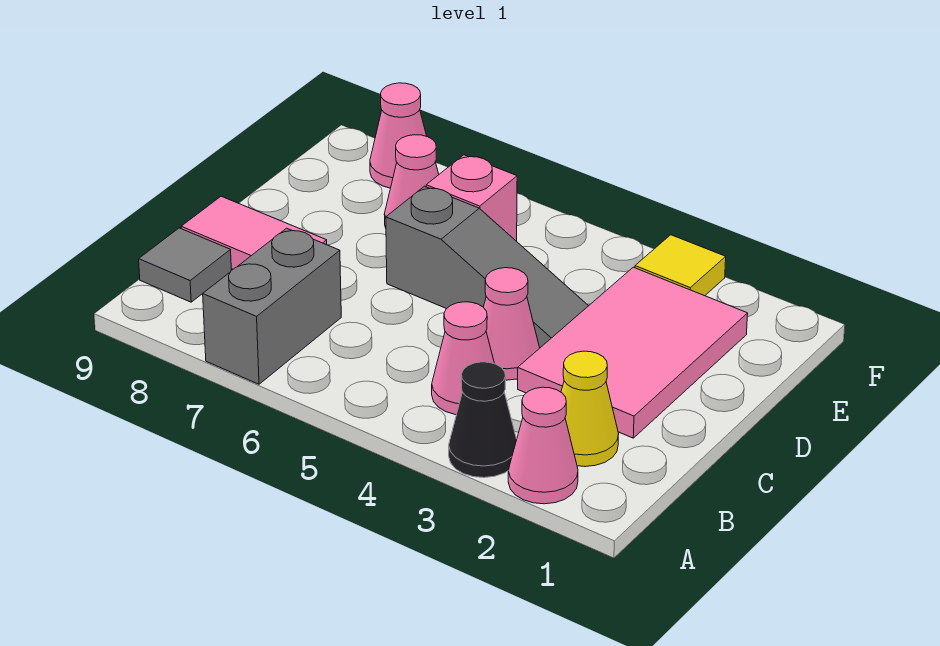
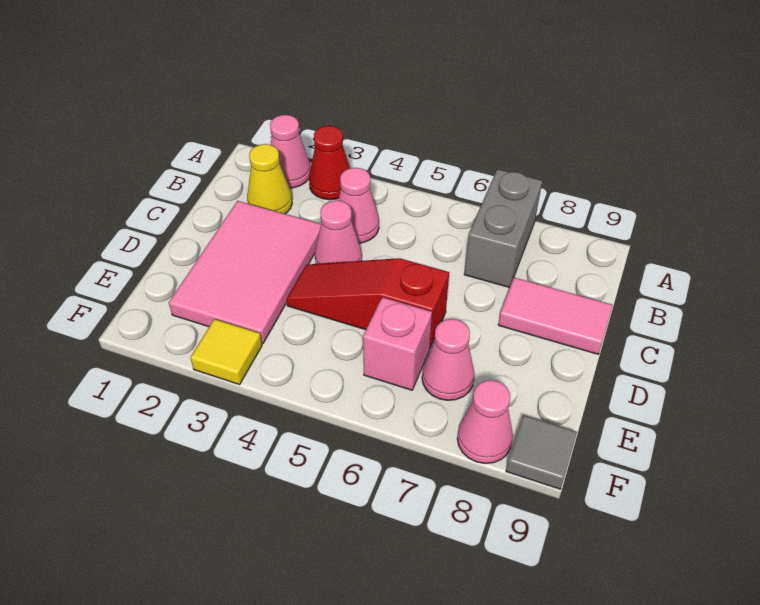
black 1x1 cone [449,362,517,478] -> red 1x1 cone [309,126,350,200]
grey 1x1 tile [139,228,231,302] -> grey 1x1 tile moved to [506,415,577,489]
grey 1x3 slope [386,186,588,348] -> red 1x3 slope [287,258,449,349]

